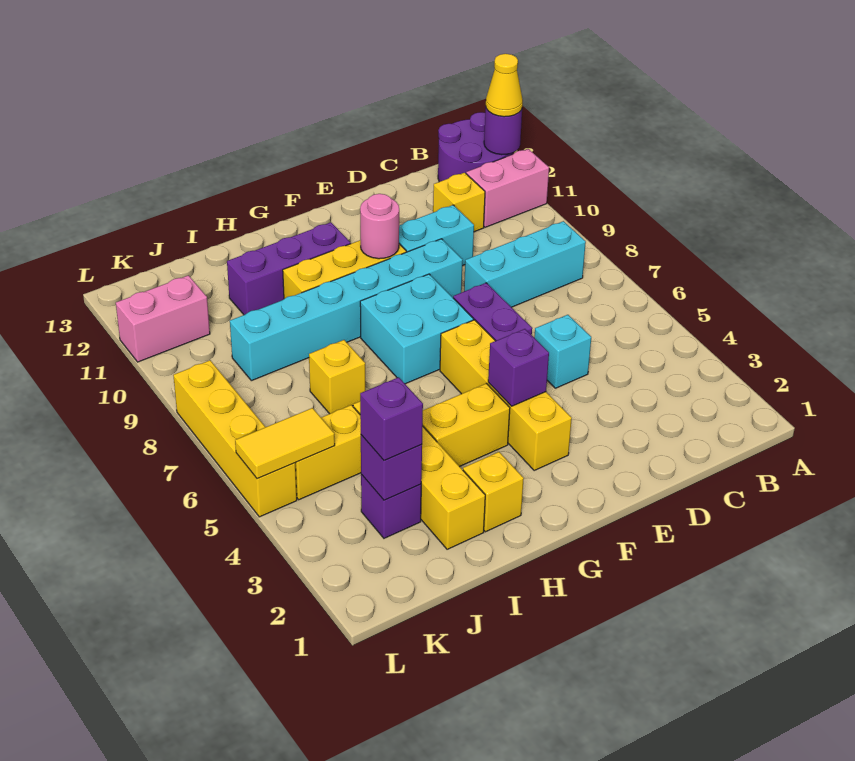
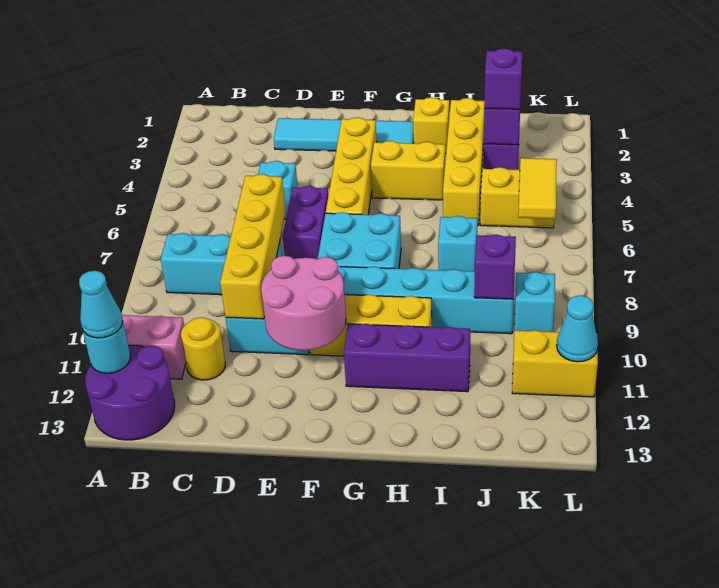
purple 1x1 round brick [484,109,522,155] -> cyan 1x1 round brick [83,321,130,373]
yellow 1x1 cone [486,54,523,117] -> cyan 1x1 cone [79,271,123,338]
yellow 1x1 brick [433,173,485,232] -> yellow 1x1 round brick [181,317,225,380]
none -> cyan 1x4 tile [274,118,414,151]
purple 1x1 brick [488,329,549,406] -> purple 1x1 brick moved to [474,235,516,299]
pink 1x1 round brick [360,194,399,259] -> pink 2x2 round brick [261,256,346,350]
yellow 1x1 brick [309,340,365,414] -> cyan 1x1 brick [438,216,477,271]
yellow 1x2 tile [235,408,335,479] -> yellow 1x2 tile turned to [518,158,557,219]
none -> cyan 1x1 brick [514,272,555,332]
pink 1x2 brick [116,275,210,362] -> yellow 1x2 brick [512,330,598,397]
yellow 1x4 brick [173,360,297,517] -> yellow 1x4 brick moved to [220,174,286,319]
none -> cyan 1x1 cone [557,295,598,362]

